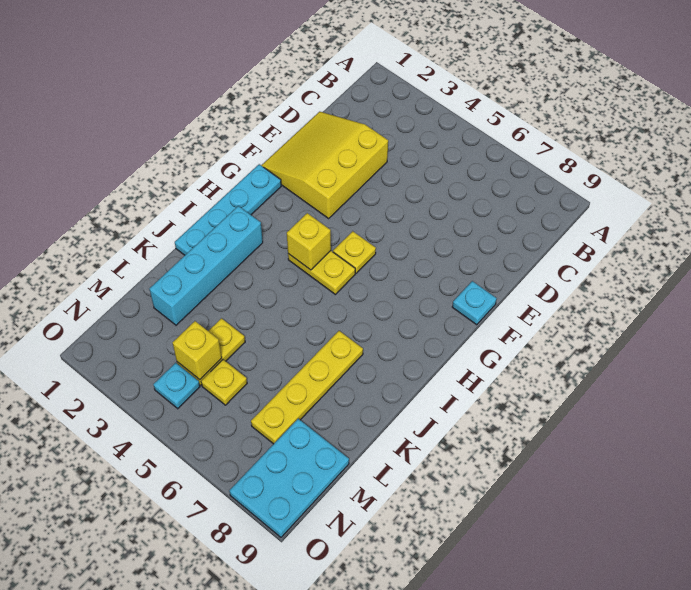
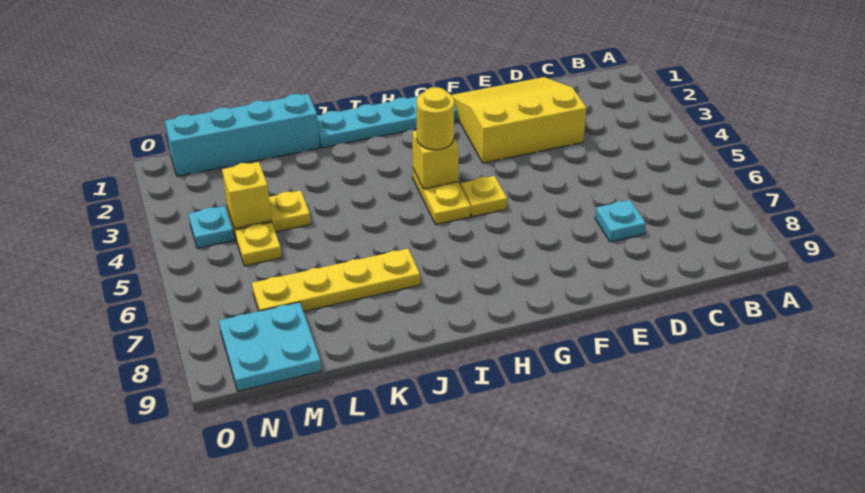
cyan 1x1 plate [452,281,497,325] -> cyan 1x1 plate moved to [595,200,646,242]
none -> yellow 1x1 round brick [416,87,454,150]
cyan 1x4 brick [149,206,263,325] -> cyan 1x4 brick moved to [165,94,320,176]
cyan 2x3 plate [229,419,349,537] -> cyan 2x2 plate [219,302,321,391]

